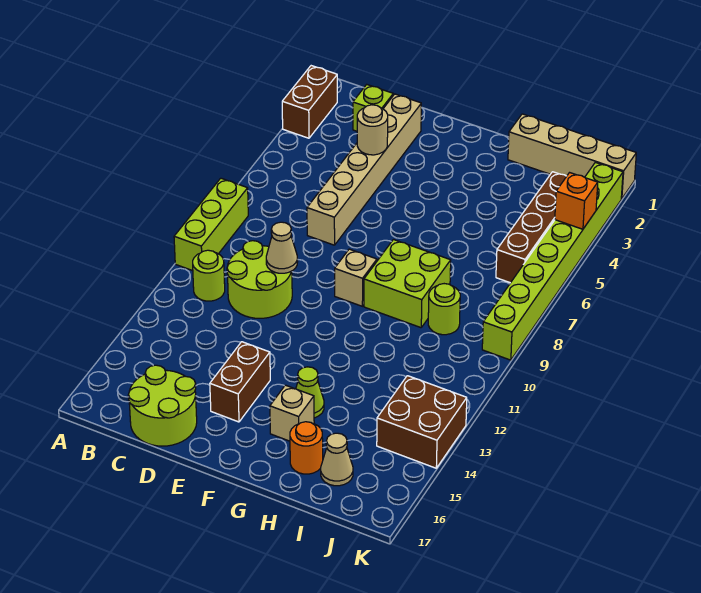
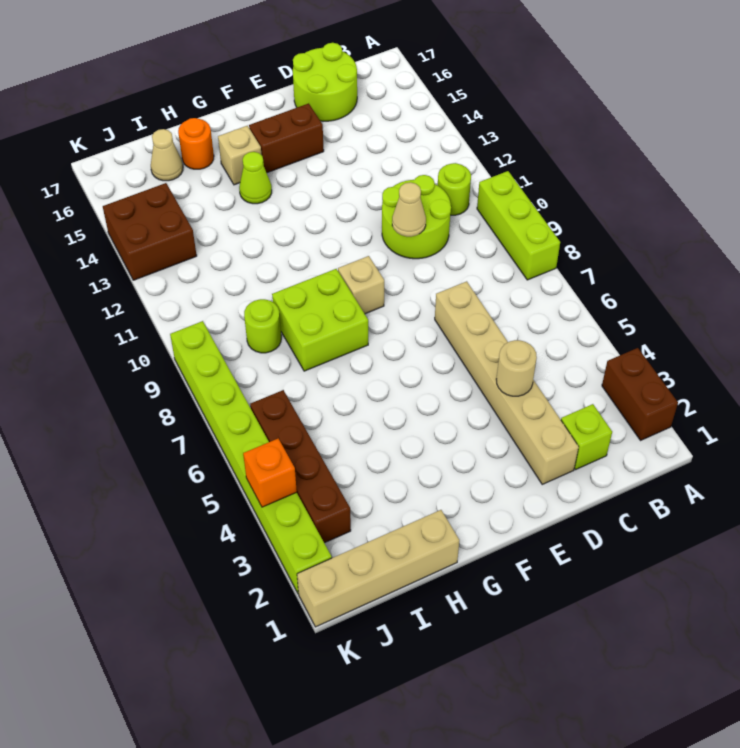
brown 1x2 brick [210,342,270,422] -> brown 1x2 brick turned to [249,103,324,173]

